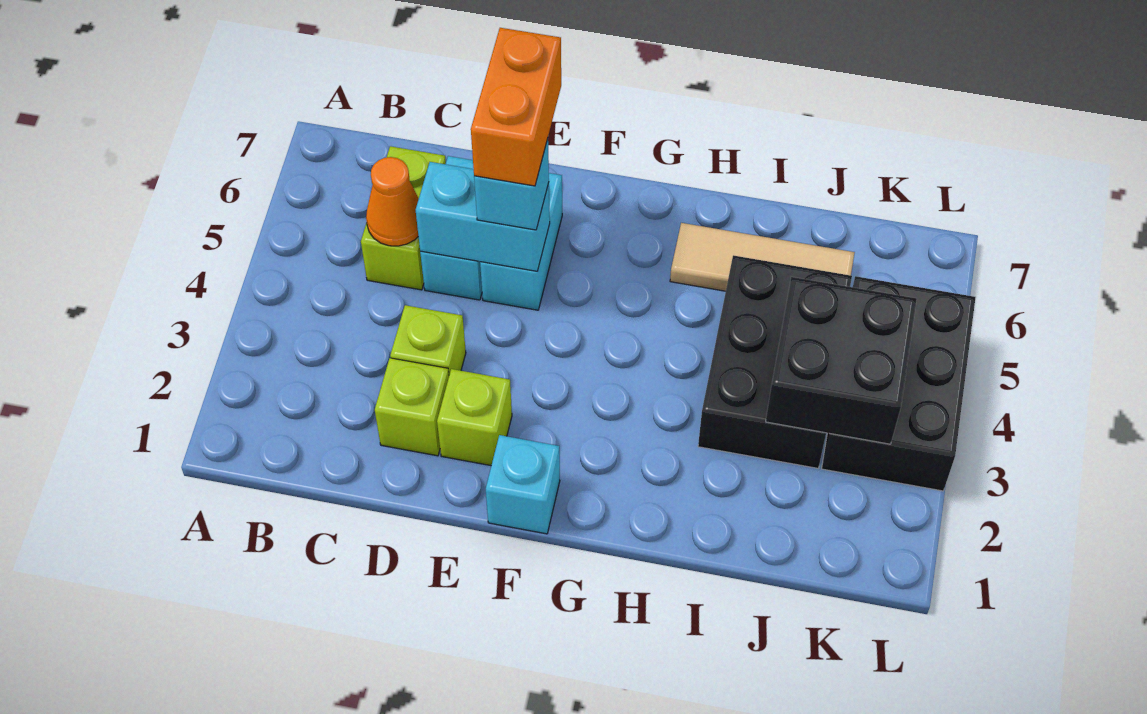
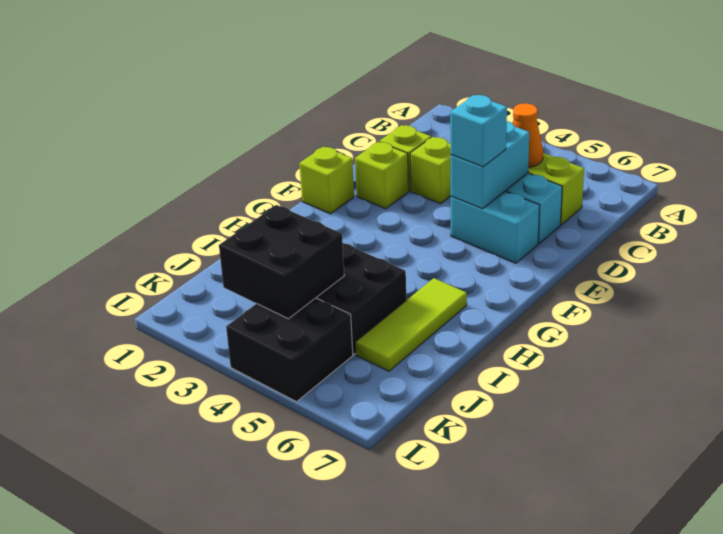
orange 1x2 brick [471,28,561,186] -> none
cyan 1x1 brick [486,435,560,534] -> lime 1x1 brick [300,147,354,214]
tan 1x3 tile [670,223,855,291] -> lime 1x3 tile [355,278,467,371]
black 2x3 brick [822,276,976,491] -> black 2x2 brick [226,298,353,402]

